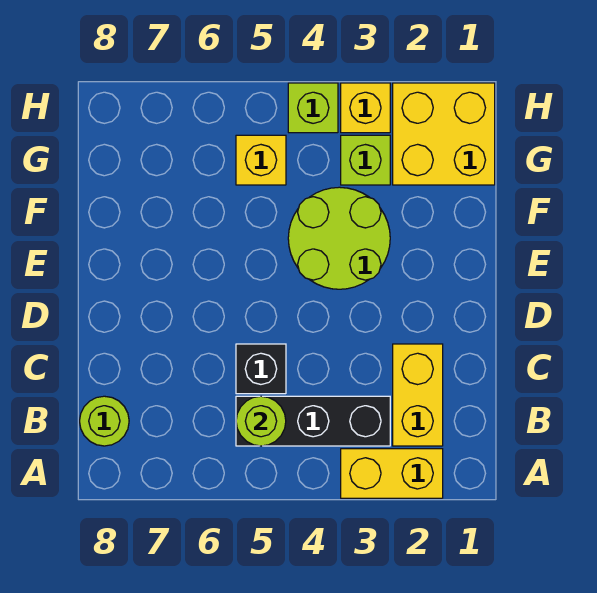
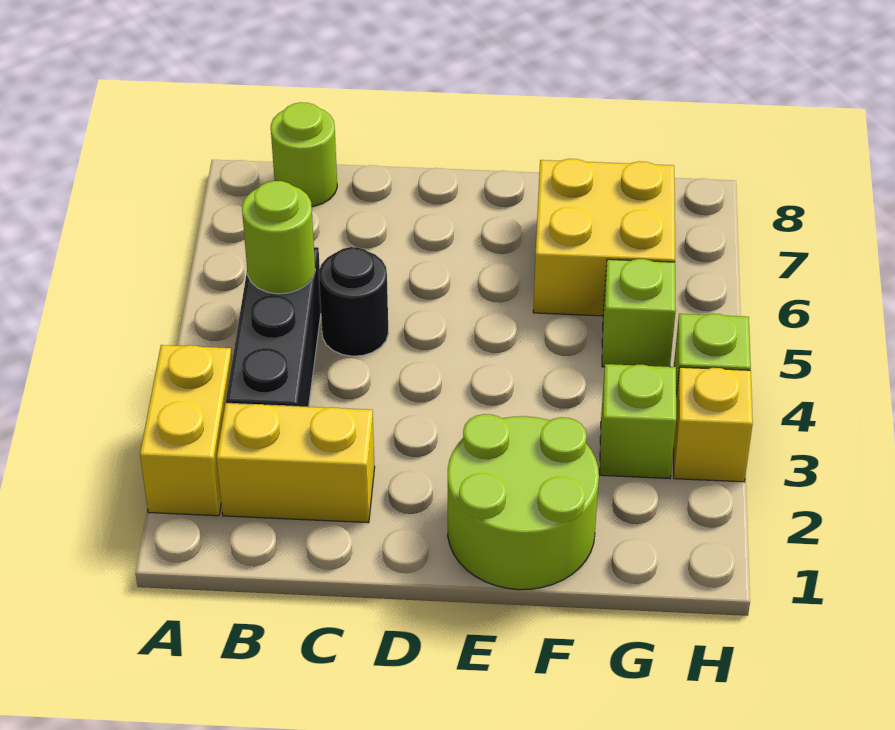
black 1x1 brick [236,344,286,394] -> black 1x1 round brick [319,247,388,356]
lime 2x2 round brick [288,187,390,289] -> lime 2x2 round brick moved to [448,414,599,590]
yellow 2x2 brick [393,83,495,185] -> yellow 2x2 brick moved to [533,159,675,316]
yellow 1x1 brick [236,135,286,185] -> lime 1x1 brick [602,259,676,367]

